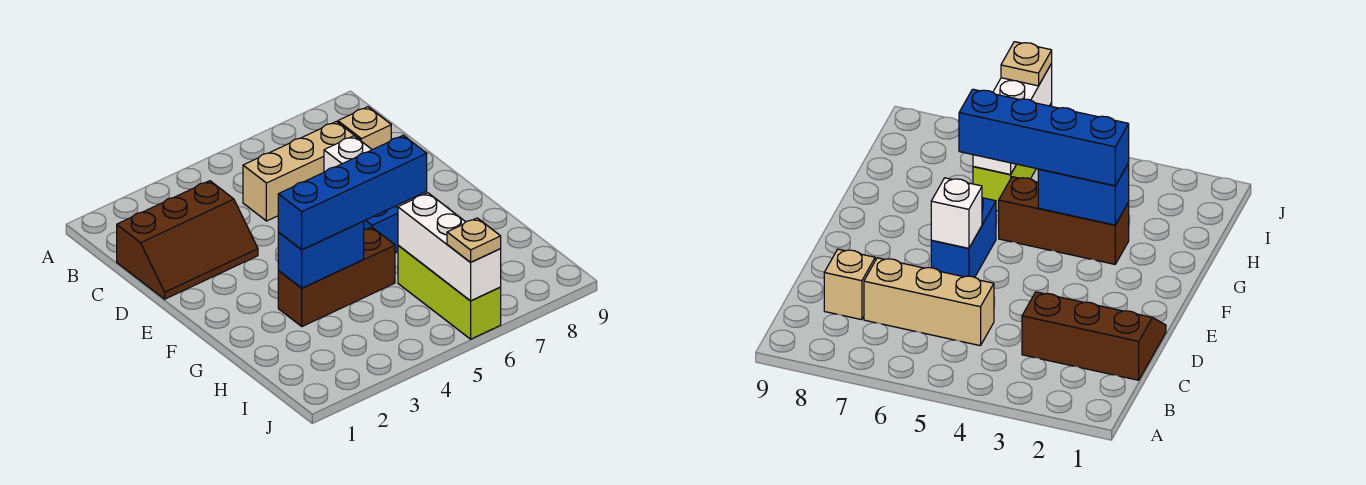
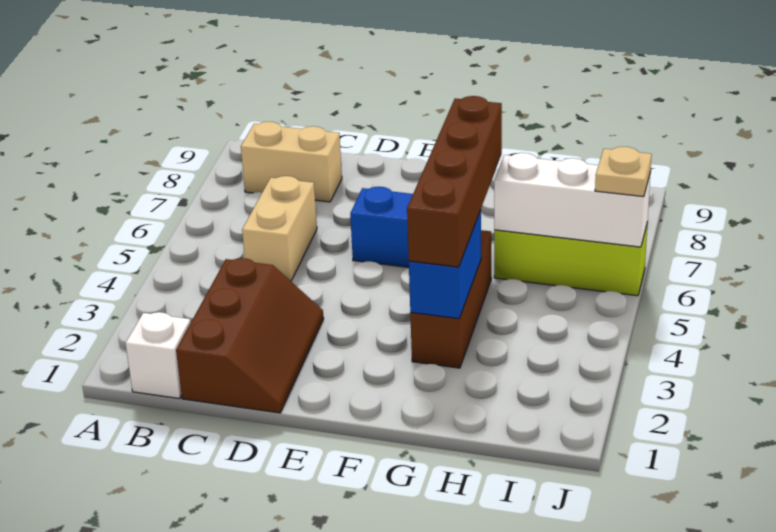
tan 1x3 brick [243,121,360,221] -> tan 1x2 brick [242,176,317,281]
tan 1x1 brick [338,107,391,150] -> tan 1x2 brick [241,122,342,202]
white 1x1 brick [324,136,372,172] -> white 1x1 brick moved to [126,312,191,399]
blue 1x4 brick [278,135,427,250] -> brown 1x4 brick [407,96,502,267]

